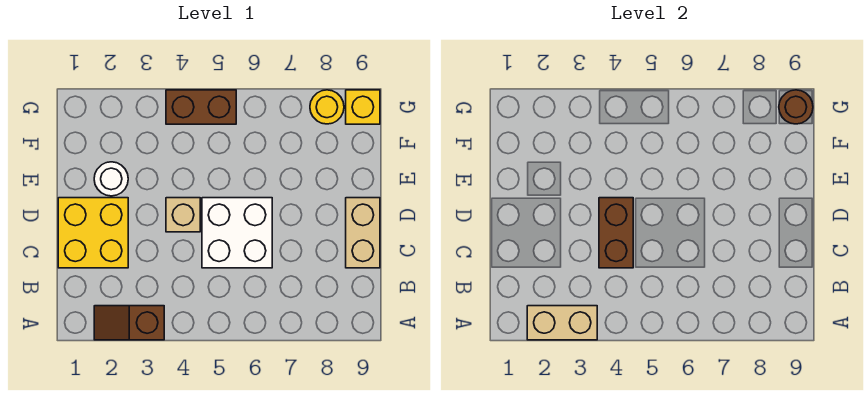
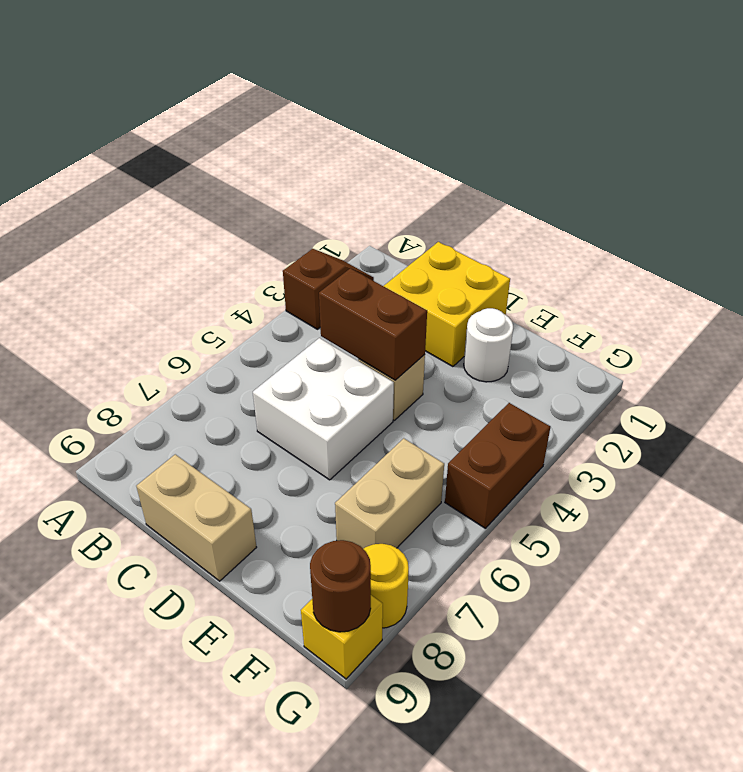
tan 1x2 brick [527,306,597,340] -> tan 1x2 brick moved to [335,438,444,549]

